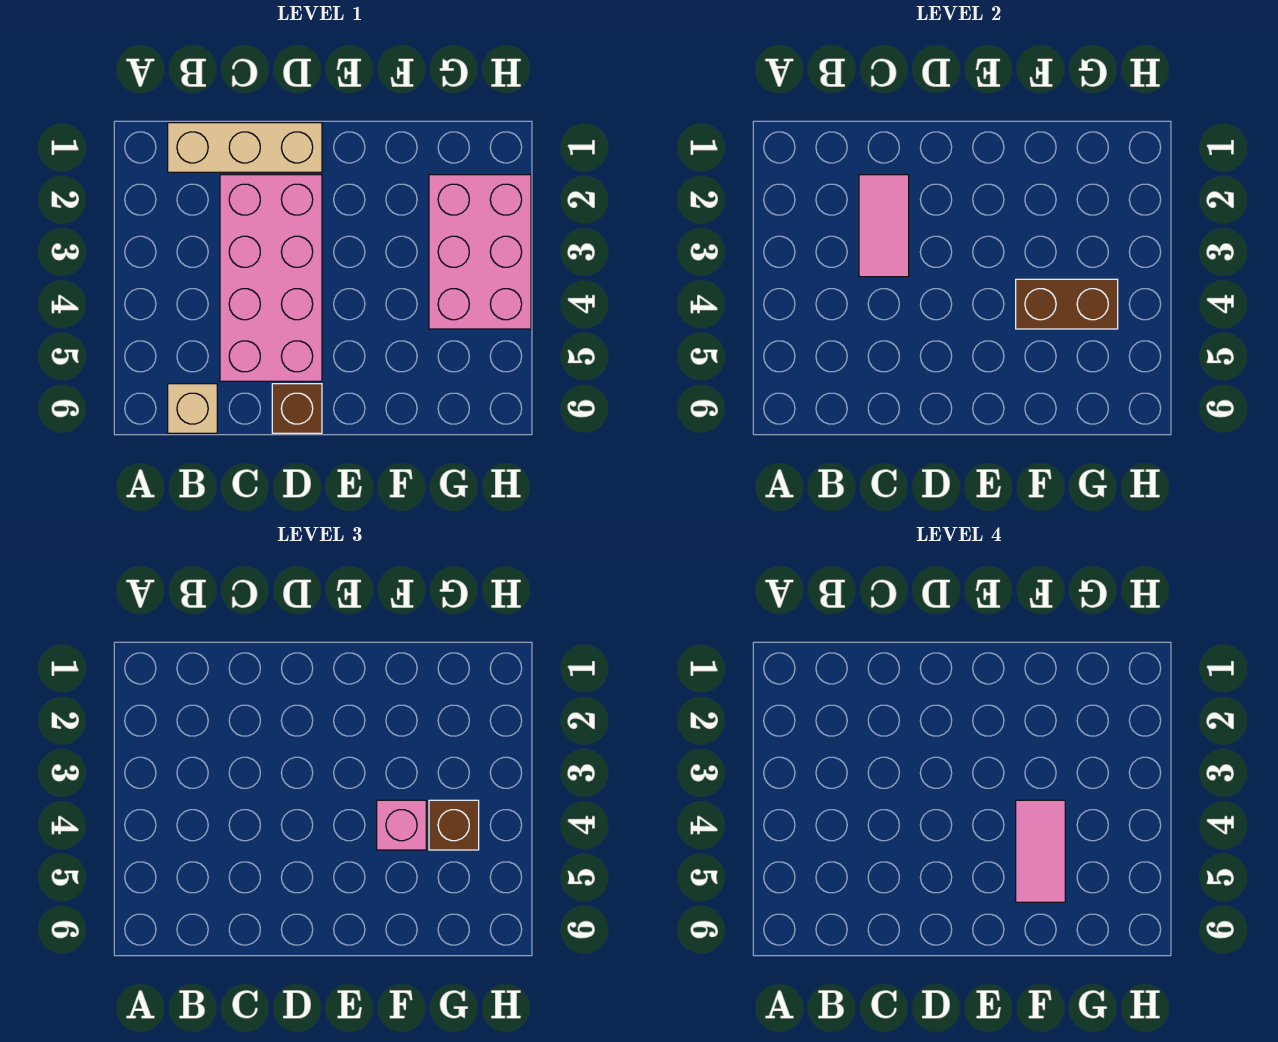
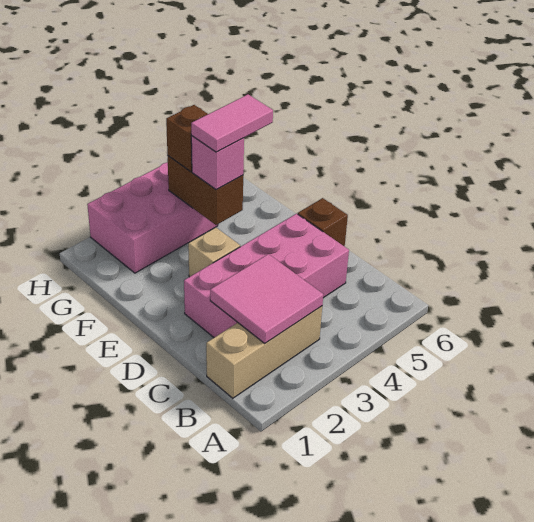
tan 1x3 brick [168,123,322,172] -> tan 1x3 brick turned to [206,306,322,398]
tan 1x1 brick [168,384,217,433] -> tan 1x1 brick moved to [188,227,240,277]
pink 1x2 tile [859,175,909,277] -> pink 2x2 tile [210,254,323,343]

